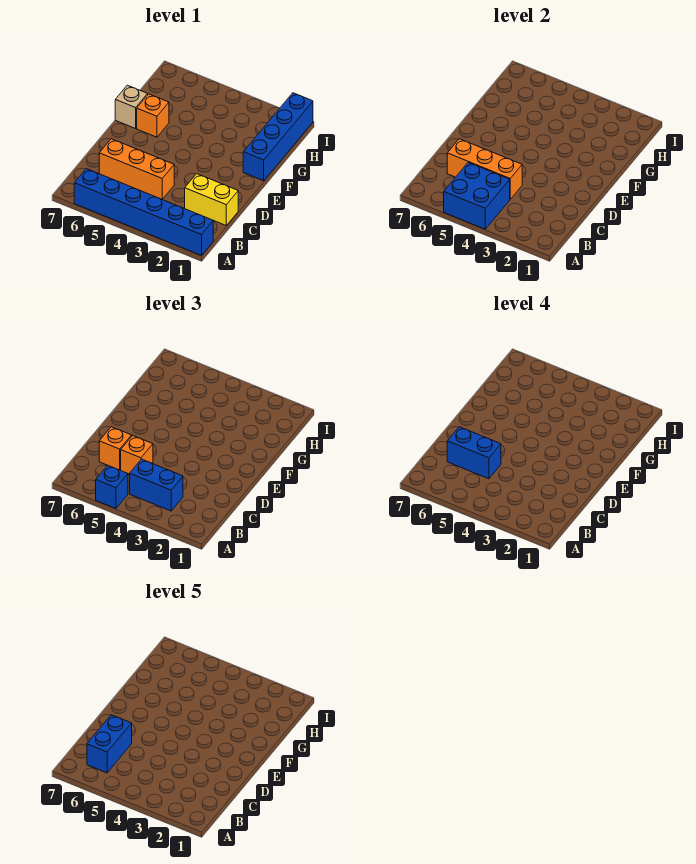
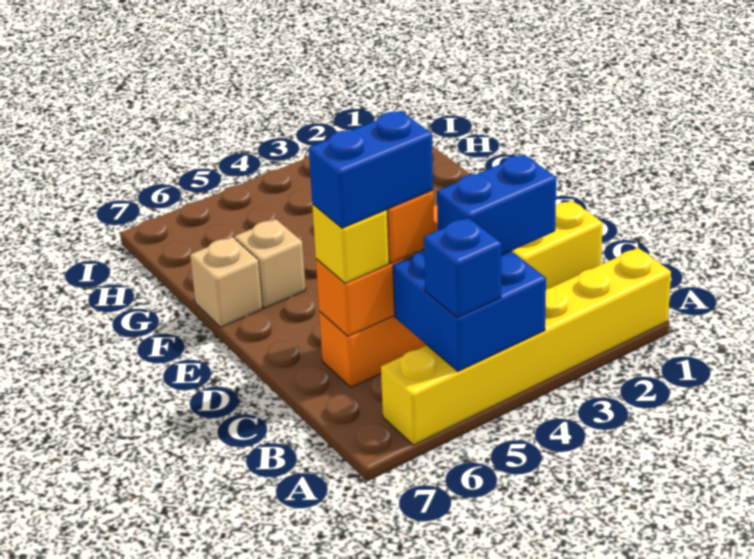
blue 1x6 brick [74,169,213,255] -> yellow 1x6 brick [381,248,671,445]
blue 1x2 brick [87,715,132,773] -> none
orange 1x1 brick [99,427,132,470] -> yellow 1x1 brick [312,204,389,283]
blue 1x4 brick [243,93,313,181] -> none
orange 1x1 brick [137,94,169,137] -> tan 1x1 brick [235,219,306,308]

